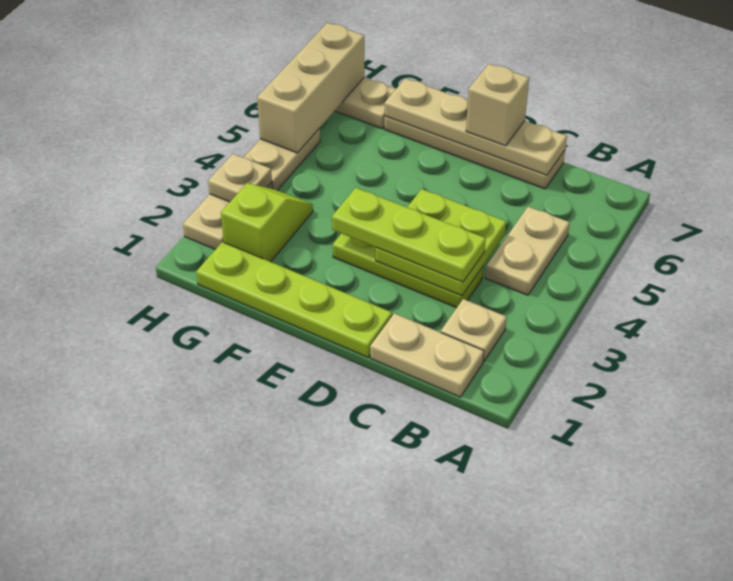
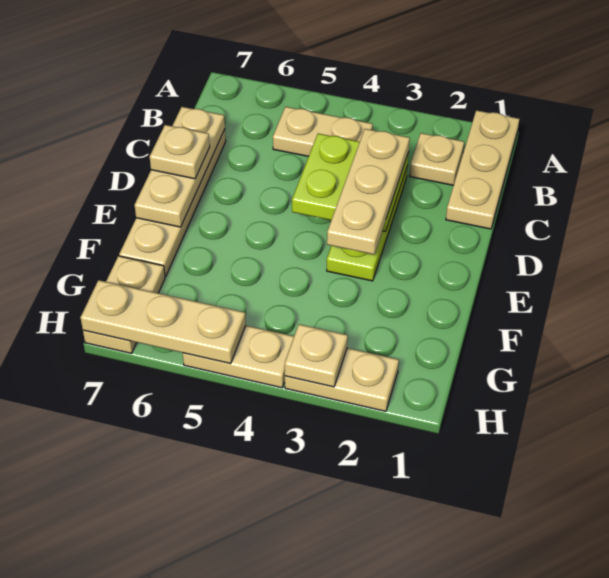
tan 1x2 plate [370,313,484,397] -> tan 1x3 plate [446,110,519,229]
lime 1x3 plate [332,188,486,282] -> tan 1x3 plate [327,129,410,255]
tan 1x4 plate [385,78,567,175] -> tan 1x3 plate [135,107,225,227]
lime 1x4 plate [196,242,392,357] -> none
tan 1x1 brick [466,64,529,146] -> tan 1x1 plate [150,125,210,179]
lime 1x2 slope [221,183,313,262] -> none
tan 1x3 brick [257,23,364,153] -> tan 1x3 plate [80,280,246,364]

